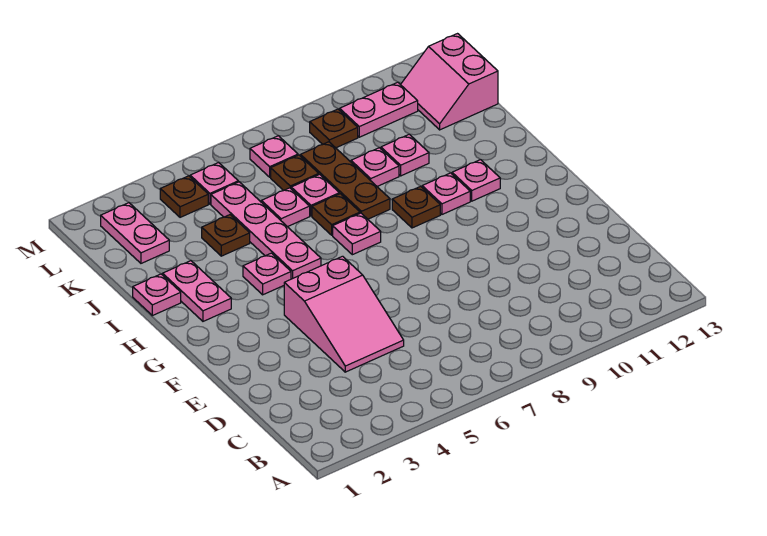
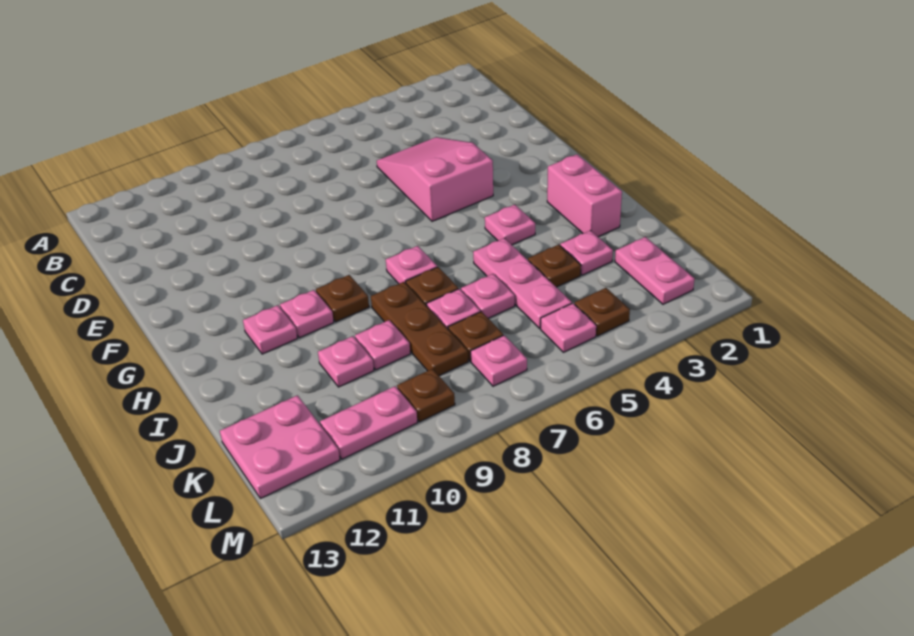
pink 1x2 plate [163,261,231,321] -> pink 1x2 brick [547,154,622,237]
pink 1x4 plate [211,182,321,279] -> pink 1x3 plate [473,238,572,329]
pink 1x1 plate [133,274,181,316] -> pink 1x1 plate moved to [560,231,613,275]
pink 2x2 slope [401,34,498,130] -> pink 2x2 plate [220,395,340,499]

